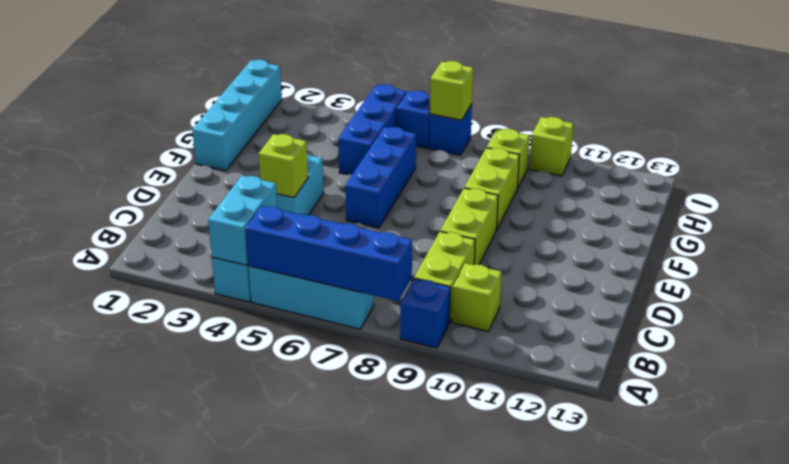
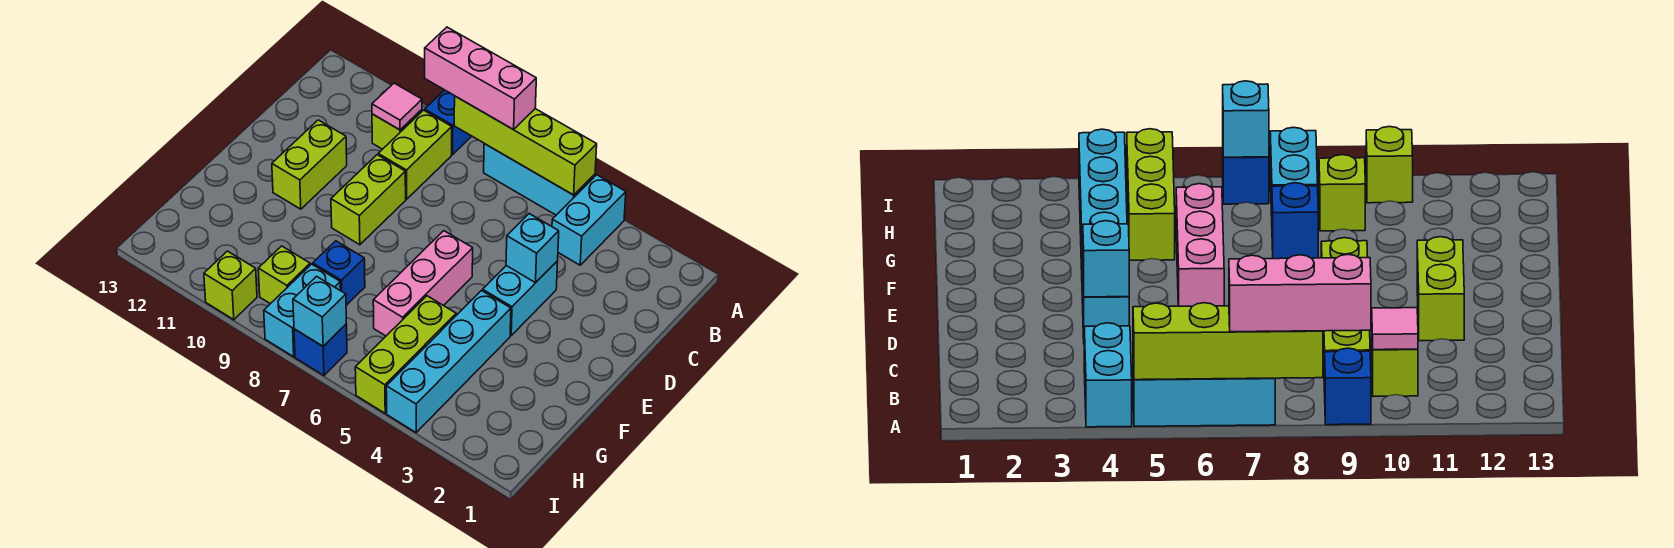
cyan 1x2 brick [208,176,277,265] -> cyan 1x2 brick moved to [264,264,341,357]
blue 1x4 brick [245,206,412,301] -> lime 1x4 brick [454,96,597,195]
none -> pink 1x3 brick [425,27,536,129]
none -> pink 1x1 tile [372,83,422,130]
lime 1x1 brick [259,134,308,197] -> cyan 1x1 brick [506,214,559,283]
blue 1x3 brick [345,127,416,228] -> pink 1x3 brick [373,231,473,336]
cyan 1x4 brick [192,60,282,171] -> cyan 1x4 brick moved to [386,291,511,432]
lime 1x2 brick [464,148,519,230] -> lime 1x2 brick moved to [272,120,347,209]
blue 1x3 brick [338,84,406,175] -> lime 1x3 brick [355,296,456,413]
blue 1x1 brick [397,91,430,148] -> blue 1x1 brick moved to [313,241,365,305]
lime 1x1 brick [430,61,473,120] -> cyan 1x1 brick [293,276,346,346]

